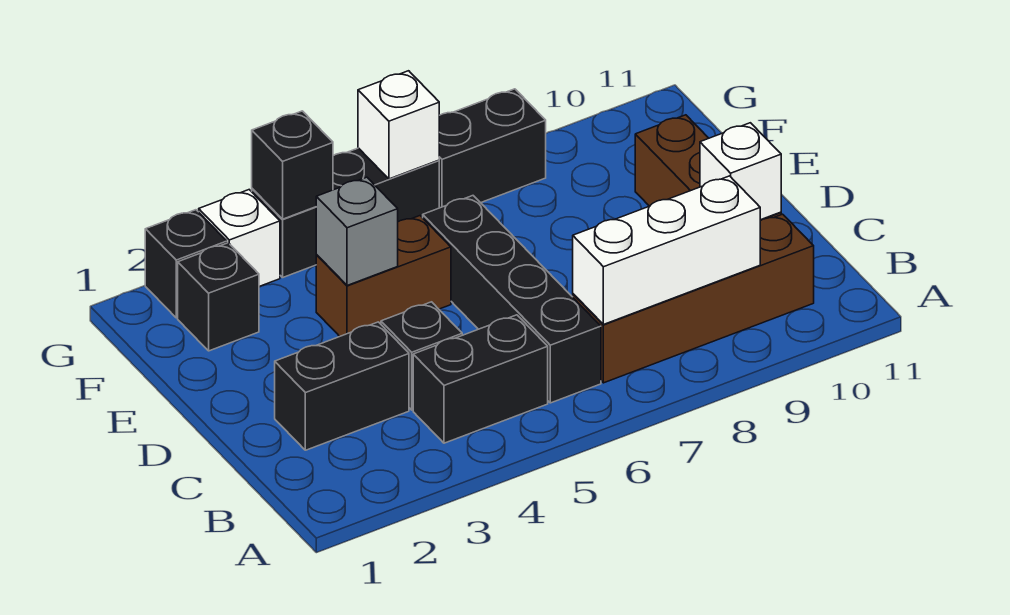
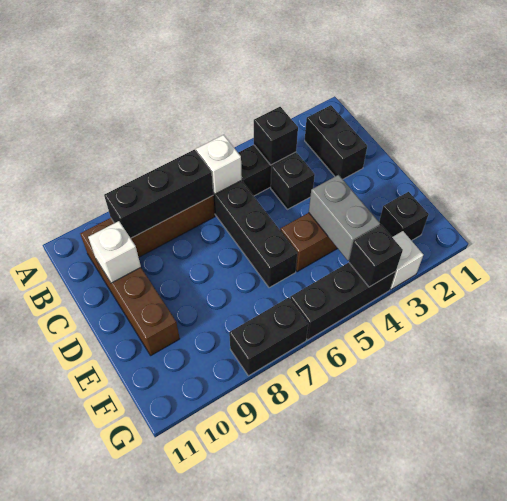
white 1x3 brick [573,176,761,325] -> black 1x3 brick [104,150,213,238]
black 1x2 brick [275,322,409,450] -> black 1x2 brick turned to [305,105,367,179]
grey 1x1 brick [316,177,398,286] -> grey 1x2 brick [309,175,380,261]
black 1x1 brick [145,210,227,318] -> black 1x1 brick moved to [254,107,298,165]
white 1x1 brick [358,71,439,179] -> white 1x1 brick moved to [196,135,242,194]

